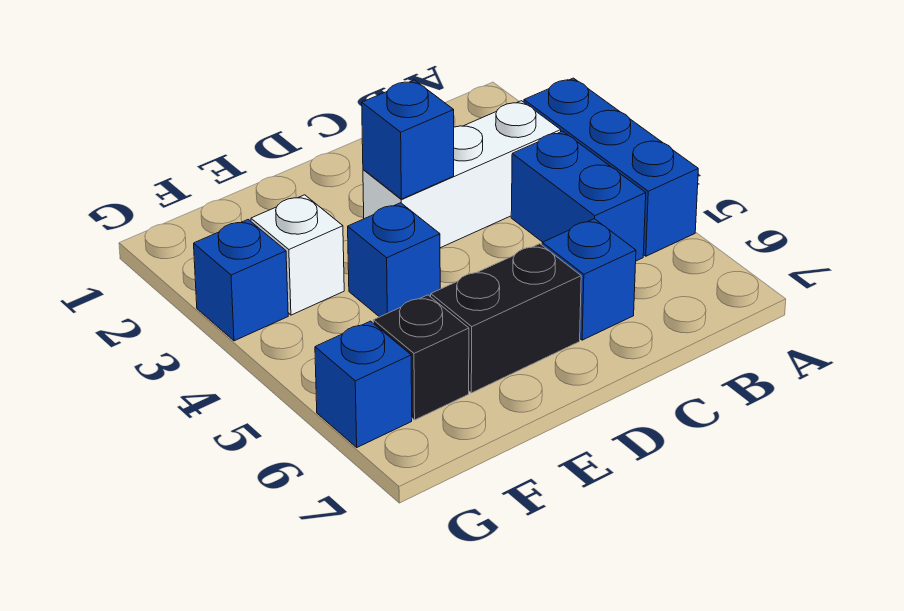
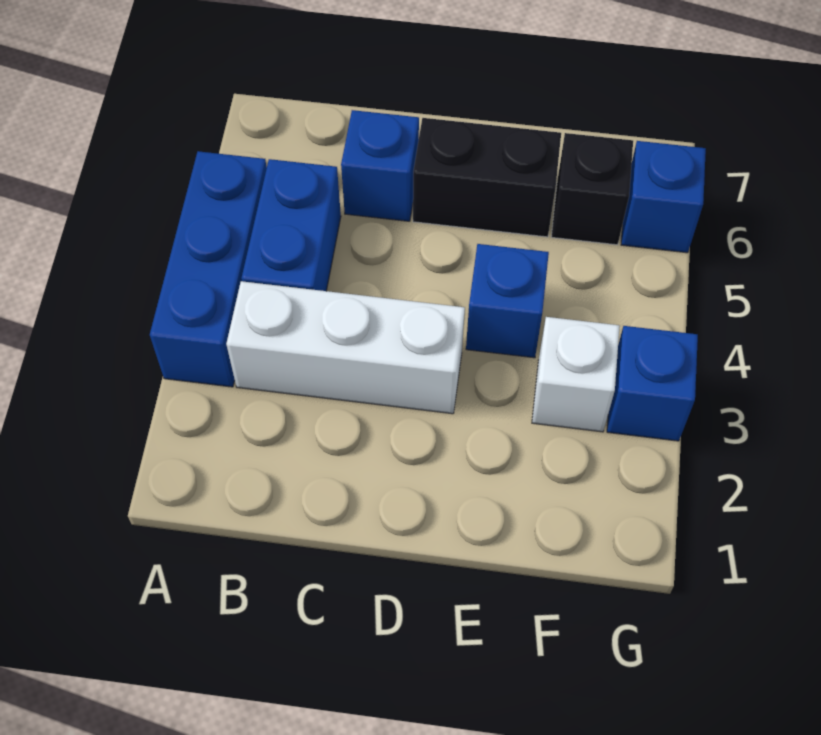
blue 1x1 brick [362,80,454,199] -> none

